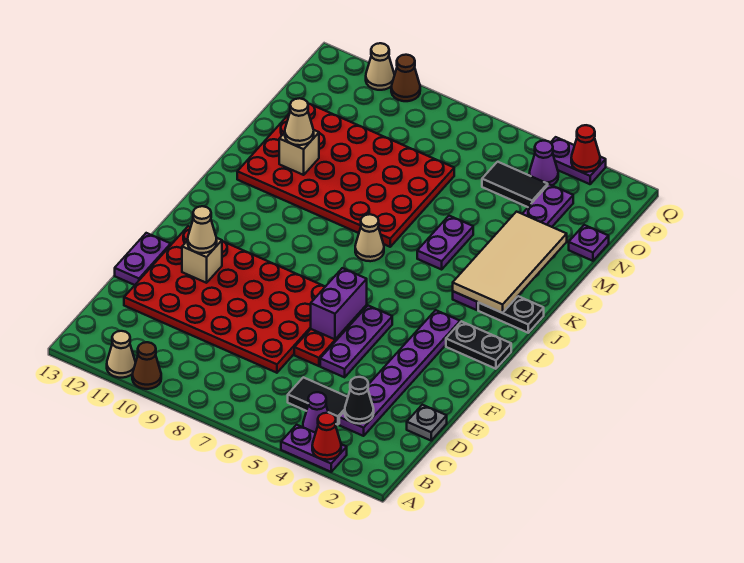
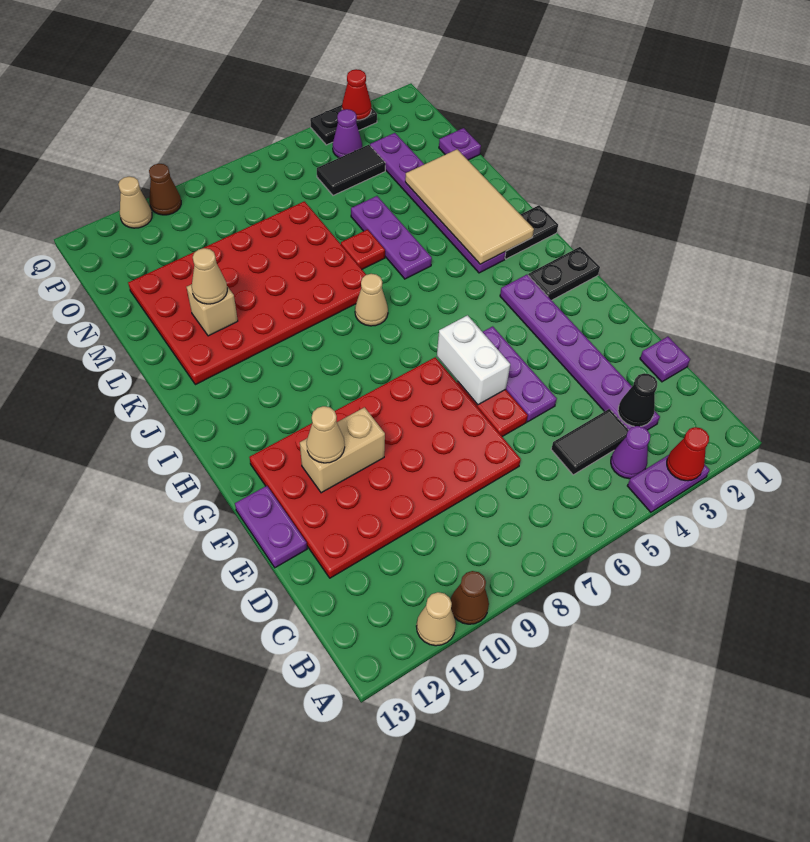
grey 1x1 plate [407,405,447,441] -> purple 1x1 plate [640,337,690,382]
purple 1x2 brick [311,268,367,339] -> white 1x2 brick [437,315,510,405]
tan 1x1 brick [182,238,222,283] -> tan 1x2 brick [300,407,385,493]
purple 1x2 plate [417,216,473,269] -> purple 1x3 plate [351,196,432,279]
none -> red 1x1 plate [341,230,385,269]
purple 1x2 plate [550,137,606,184] -> black 1x2 plate [310,105,377,145]

